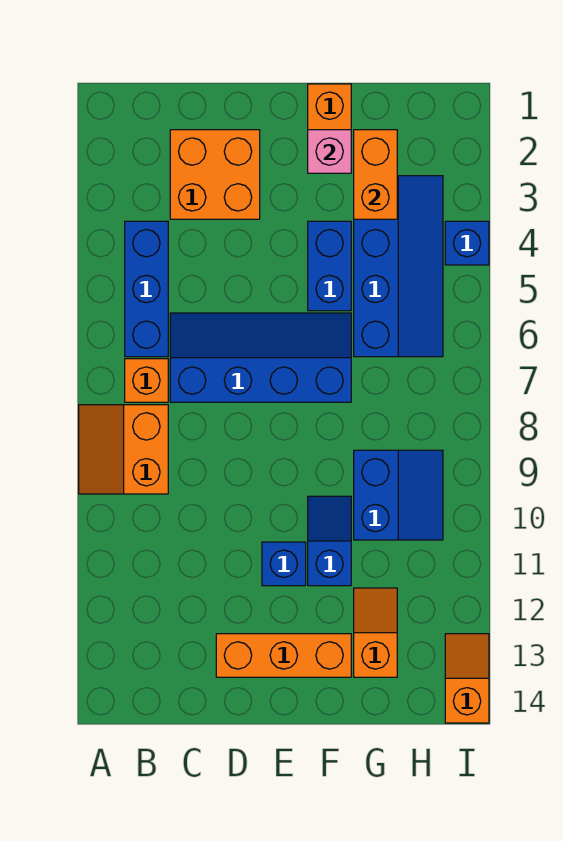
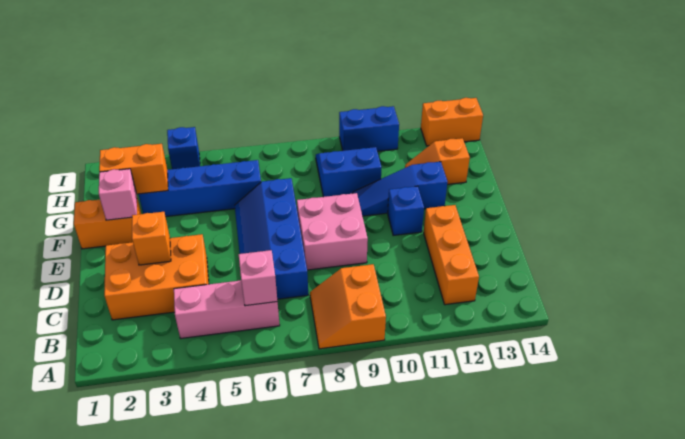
orange 2x2 slope [79,405,168,494] -> orange 2x2 slope turned to [310,264,386,349]
blue 1x3 brick [125,221,168,357] -> pink 1x3 brick [174,280,280,339]
none -> pink 1x1 brick [239,250,277,306]
orange 1x1 brick [125,359,168,402] -> orange 1x1 brick moved to [132,212,171,265]
orange 2x2 brick [170,130,260,219] -> orange 2x3 brick [104,234,209,320]
none -> pink 2x2 brick [297,193,368,270]
orange 1x3 brick [216,634,351,677] -> orange 1x3 brick moved to [424,205,479,305]
blue 1x2 brick [308,221,351,311] -> blue 1x2 brick moved to [339,106,399,151]
blue 1x2 slope [308,496,351,586] -> blue 1x3 slope [353,162,447,216]
orange 1x2 slope [445,634,489,723] -> orange 1x2 brick [421,98,483,146]

